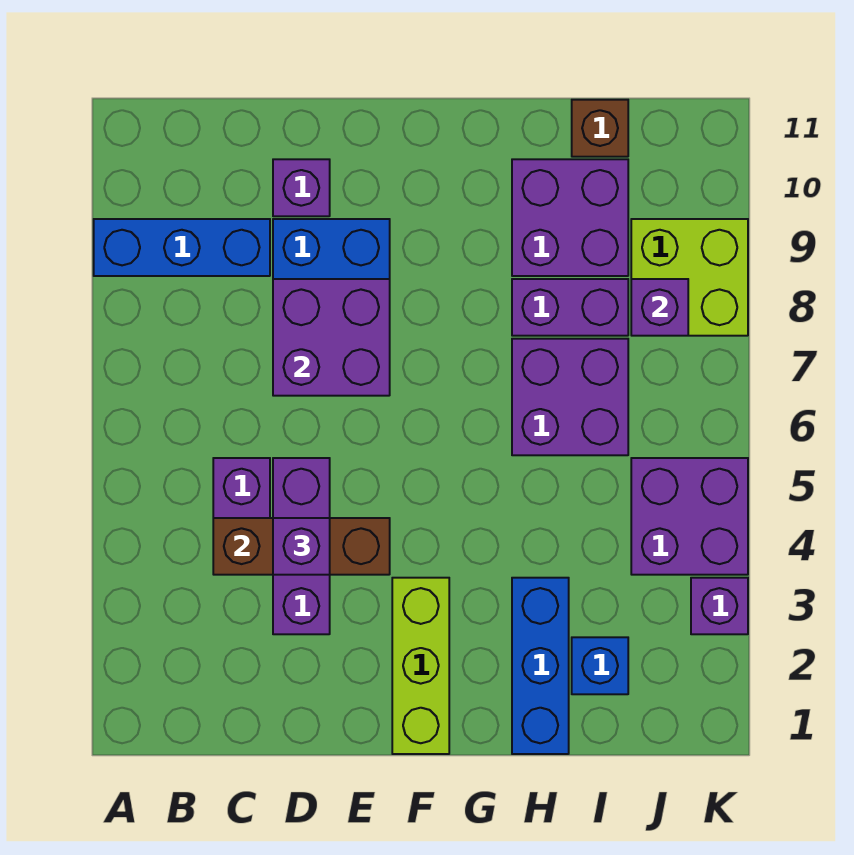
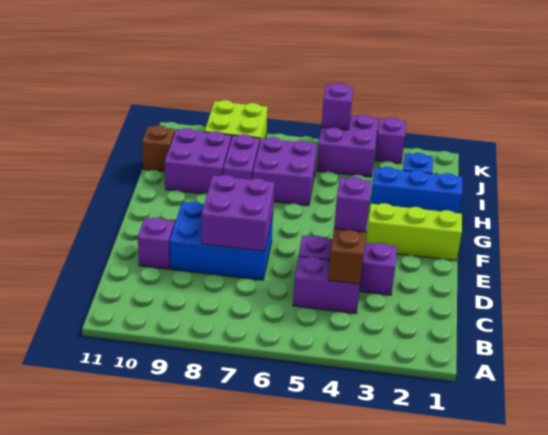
blue 1x3 brick [94,219,270,276] -> none
purple 1x1 brick [631,279,688,336] -> purple 1x1 brick moved to [322,83,353,130]

